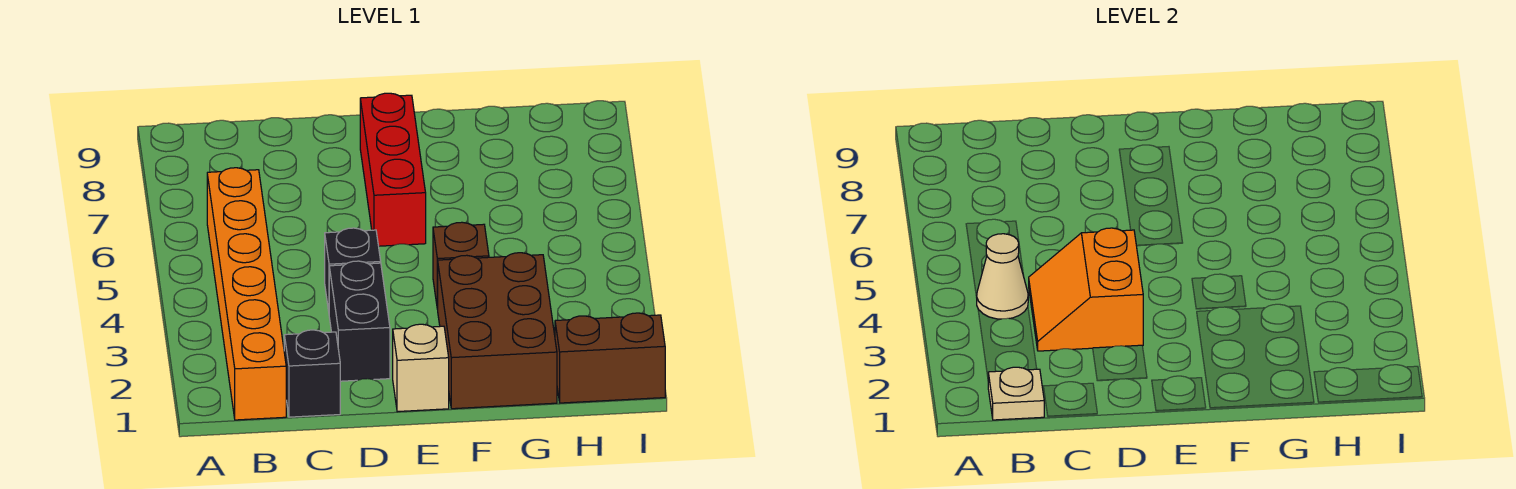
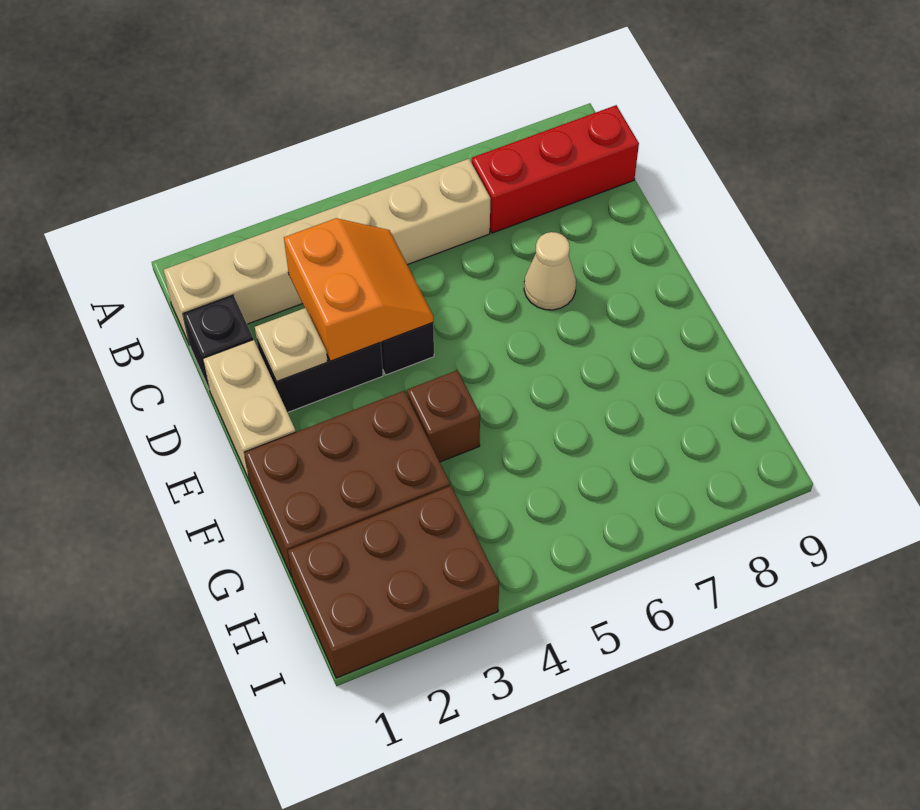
orange 1x6 brick [207,168,286,420] -> tan 1x6 brick [164,159,491,345]
tan 1x1 plate [988,367,1044,420] -> tan 1x1 plate moved to [255,308,328,382]
tan 1x1 cone [976,234,1028,319] -> tan 1x1 cone moved to [524,232,576,310]
orange 2x2 slope [1029,228,1143,351] -> orange 2x2 slope turned to [284,218,433,361]
tan 1x1 brick [393,324,449,412] -> tan 1x2 brick [203,340,296,481]
red 1x3 brick [360,93,426,246] -> red 1x3 brick moved to [472,105,639,233]
brown 1x2 brick [555,313,665,403] -> brown 2x3 brick [288,486,499,678]

